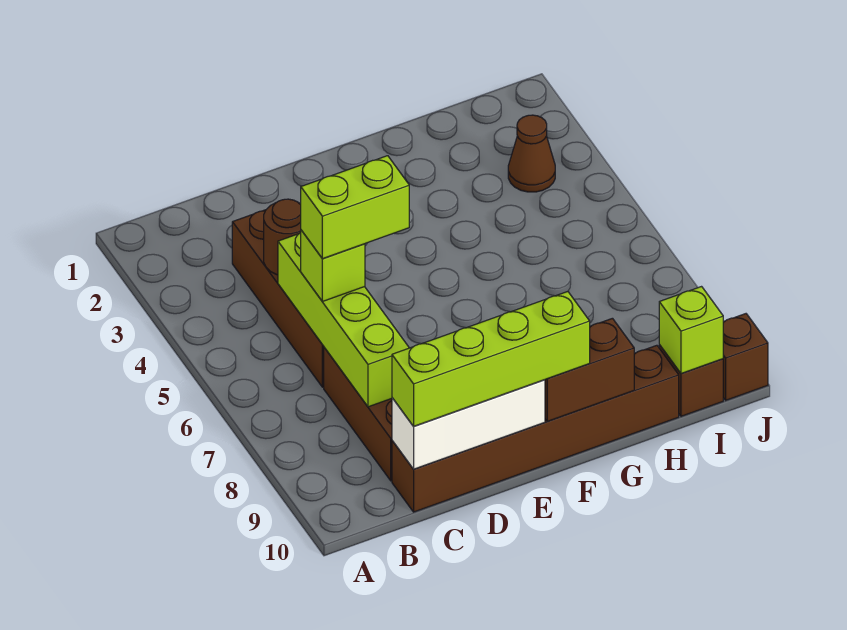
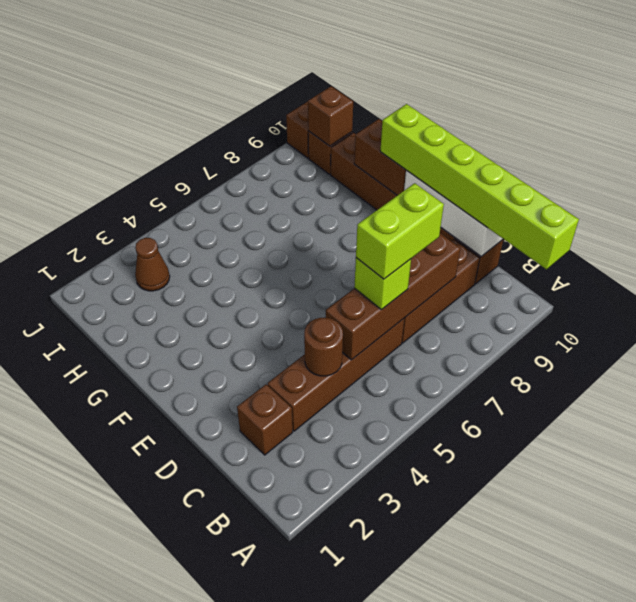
none -> brown 1x1 brick [237,384,293,455]
lime 1x4 brick [278,233,409,407] -> brown 1x4 brick [326,233,460,360]
lime 1x2 brick [301,156,409,259] -> lime 1x2 brick turned to [356,183,444,279]
lime 1x4 brick [392,292,590,426] -> lime 1x6 brick [380,104,579,269]
lime 1x1 brick [659,287,723,374] -> brown 1x1 brick [308,86,353,146]

